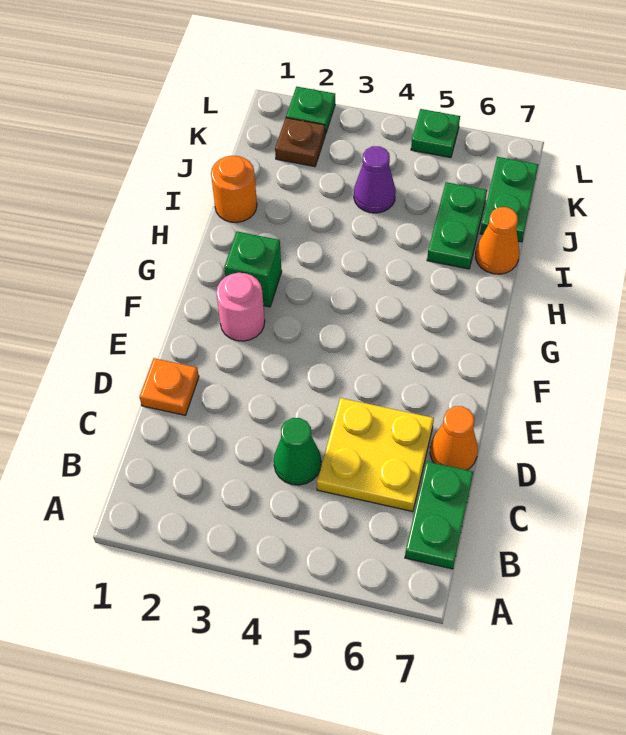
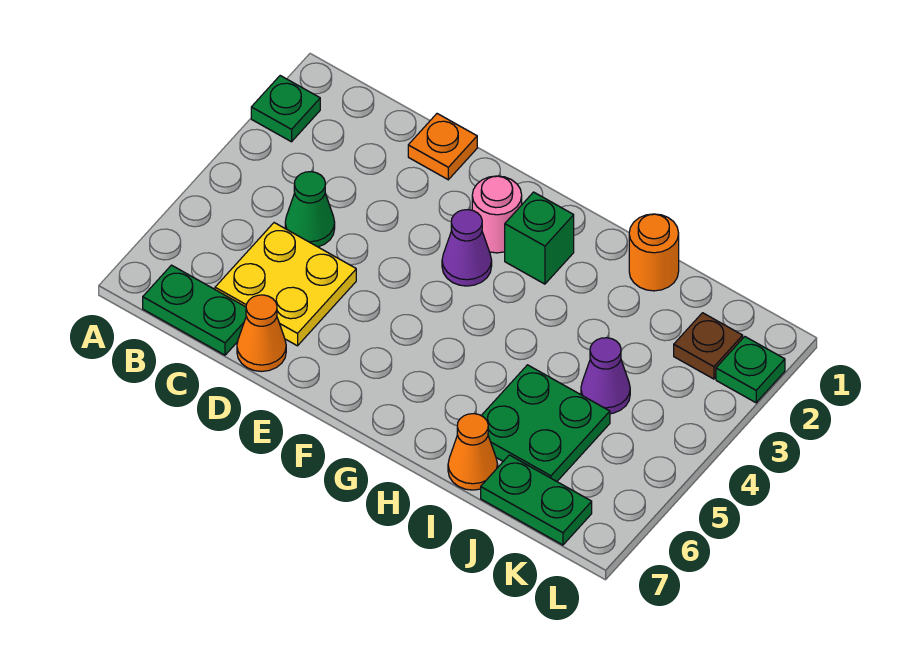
none -> purple 1x1 cone [442,210,492,286]
green 1x2 plate [427,182,487,269] -> green 2x2 plate [481,365,610,481]
green 1x1 plate [411,109,460,158] -> green 1x1 plate moved to [251,76,320,142]

